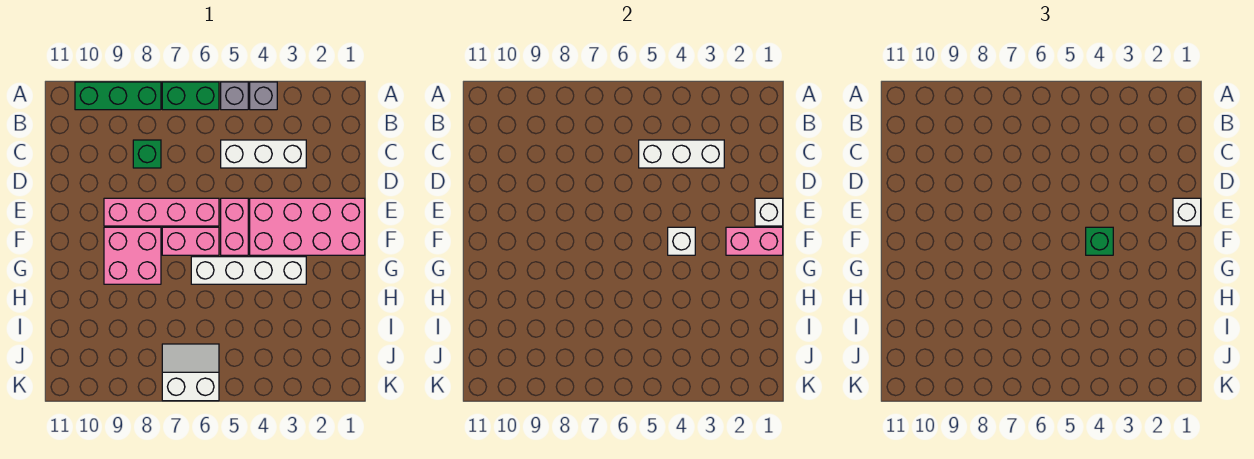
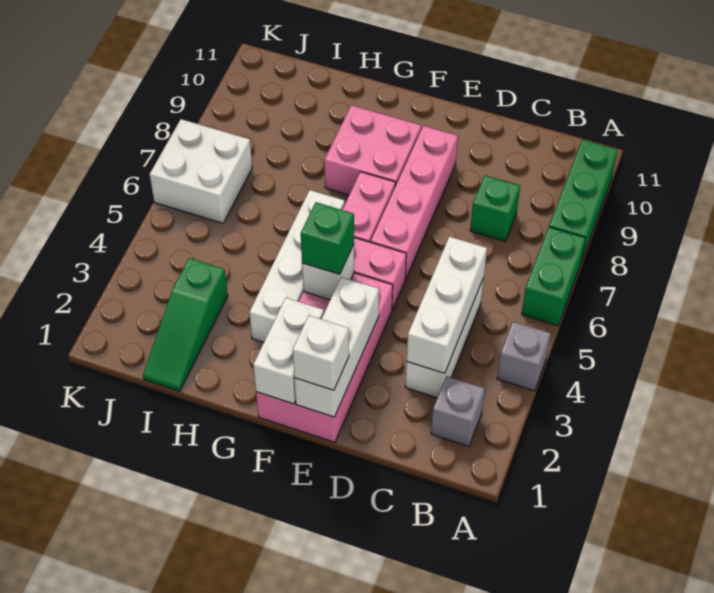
grey 1x1 brick [221,82,248,110] -> grey 1x1 brick moved to [431,376,485,446]
white 1x1 brick [755,198,783,226] -> white 1x3 brick [294,277,379,417]
pink 1x2 brick [726,227,783,255] -> white 1x2 brick [253,298,324,404]
none -> green 1x3 slope [143,258,228,391]
white 2x2 slope [162,344,219,401] -> white 2x2 brick [150,119,252,223]

